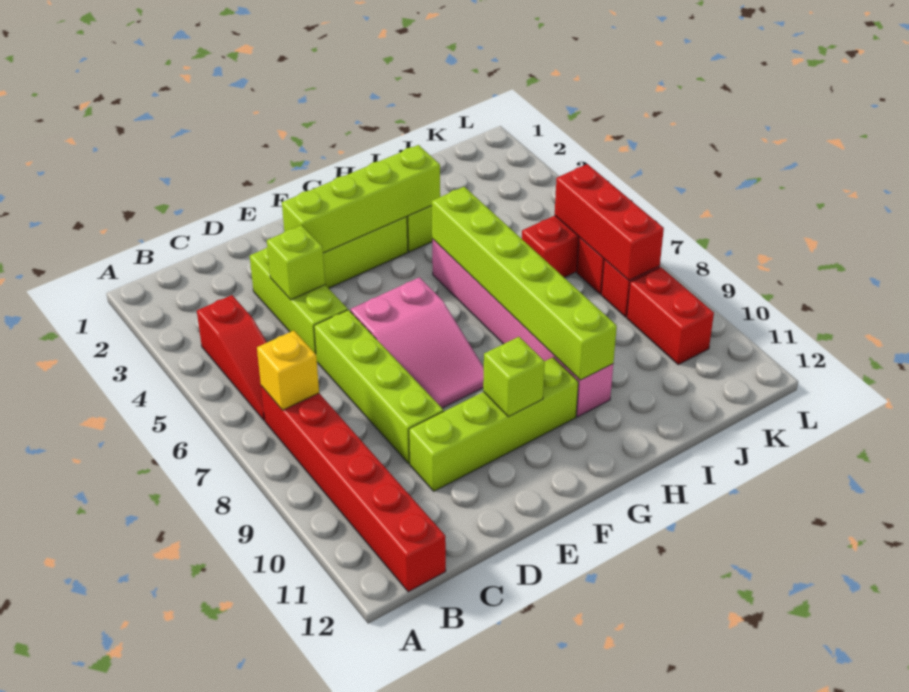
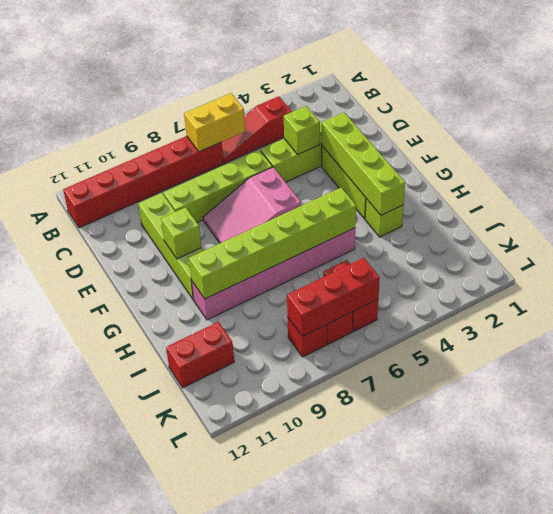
yellow 1x1 brick [257,331,319,410] -> yellow 1x2 brick [184,93,245,152]
red 1x2 brick [627,267,714,365] -> red 1x2 brick moved to [166,322,234,388]

